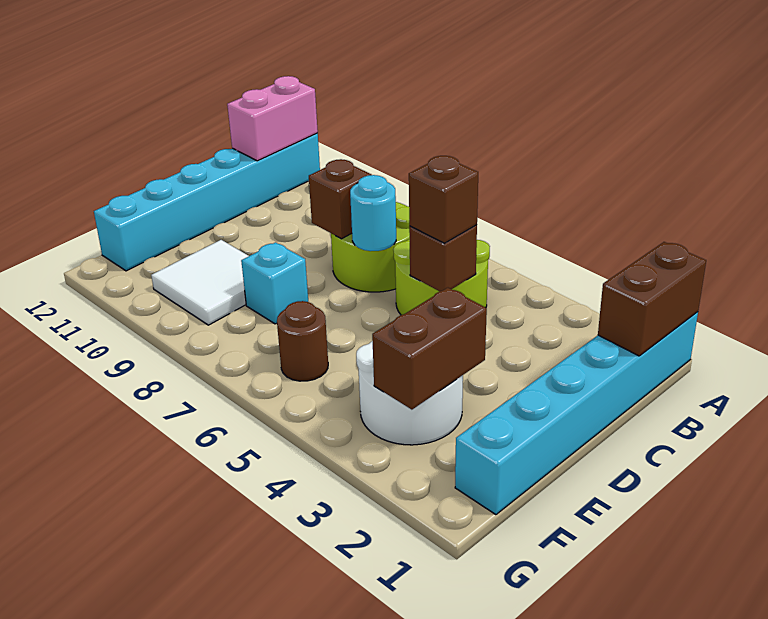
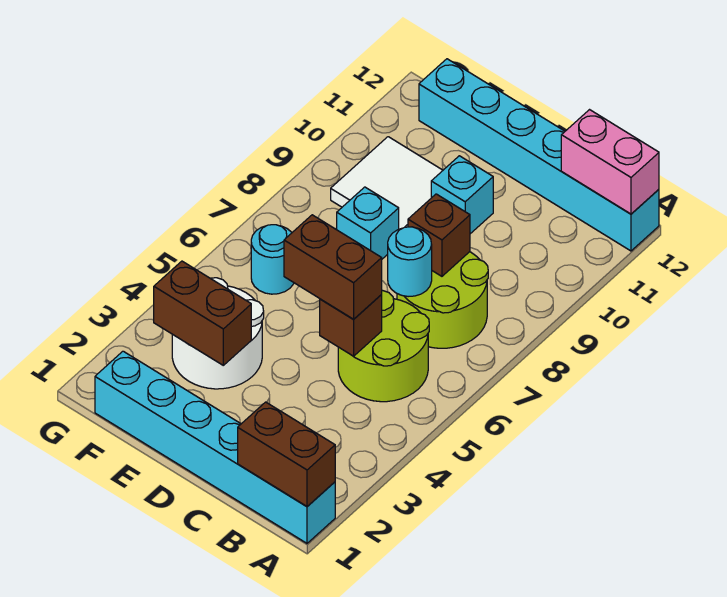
brown 1x1 brick [409,156,478,243] -> brown 1x2 brick [284,215,382,319]
none -> cyan 1x1 brick [431,156,493,234]
brown 1x1 round brick [277,301,328,381] -> cyan 1x1 round brick [251,225,294,294]

